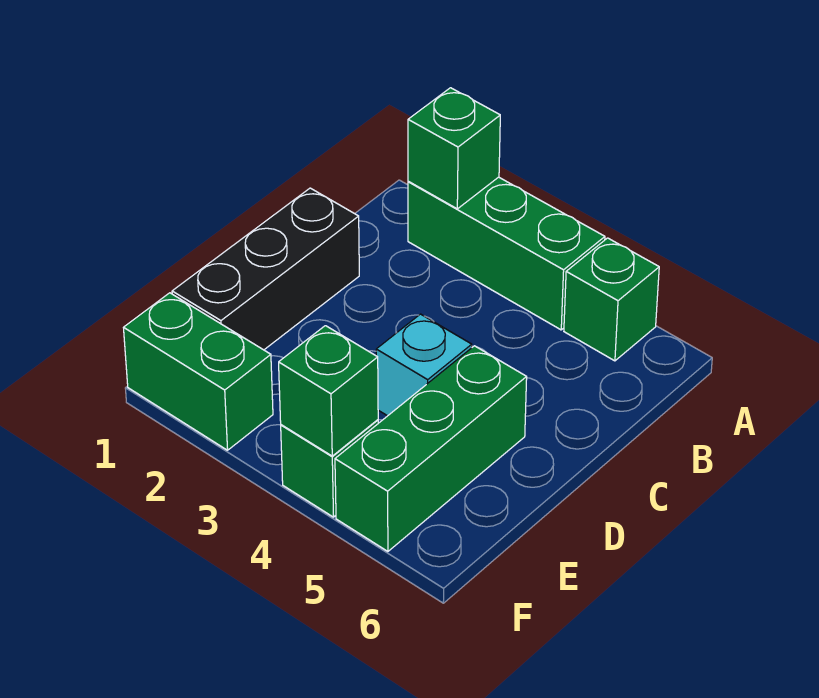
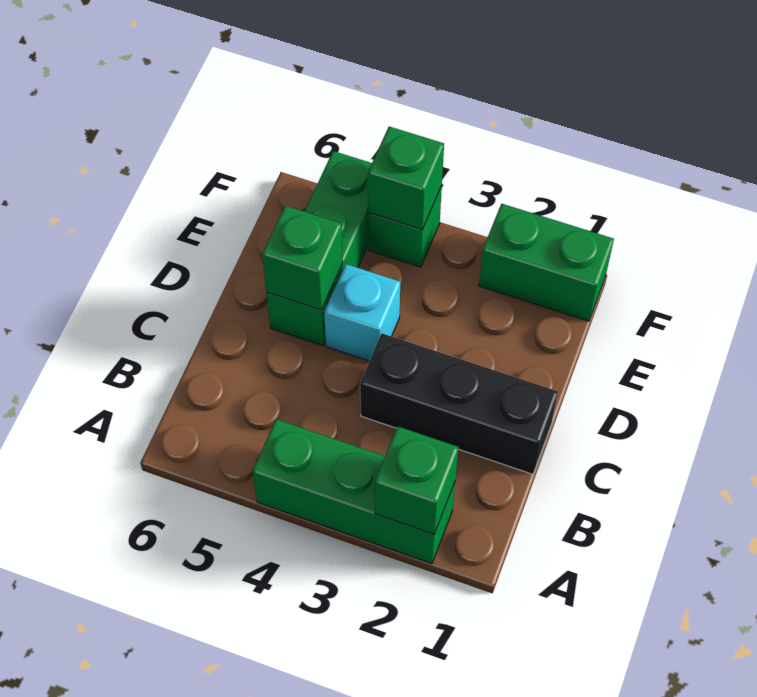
green 1x1 brick [564,238,659,361] -> green 1x1 brick moved to [262,206,343,310]
black 1x3 brick [172,188,359,350] -> black 1x3 brick turned to [360,333,558,474]

